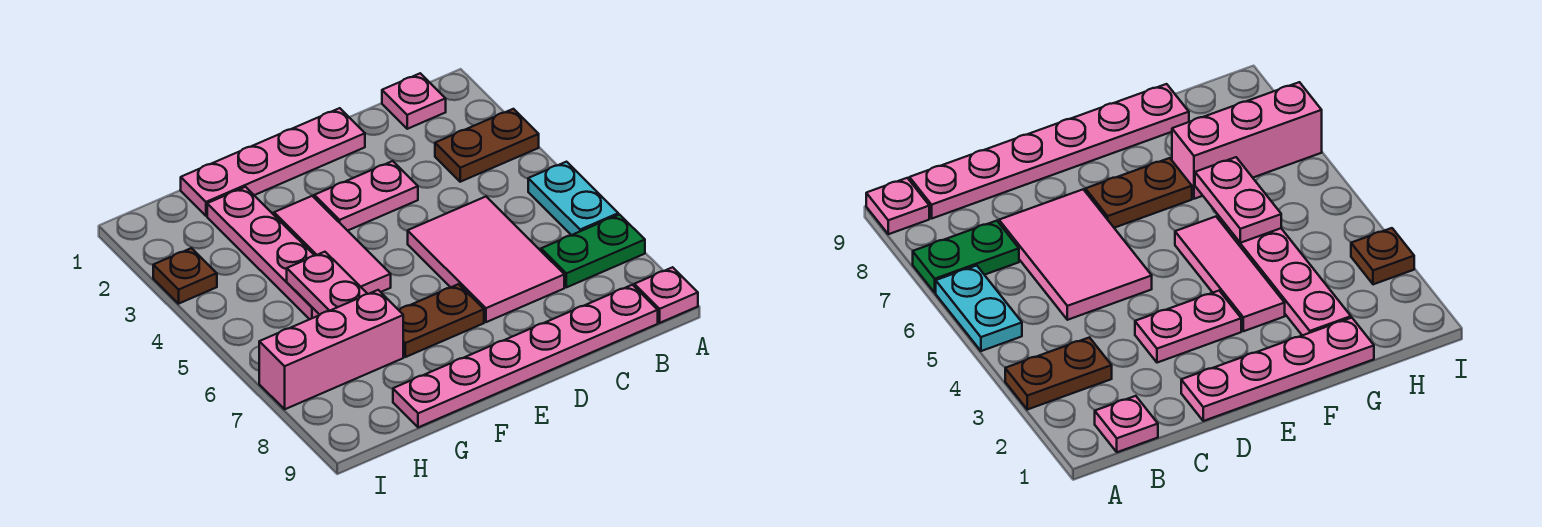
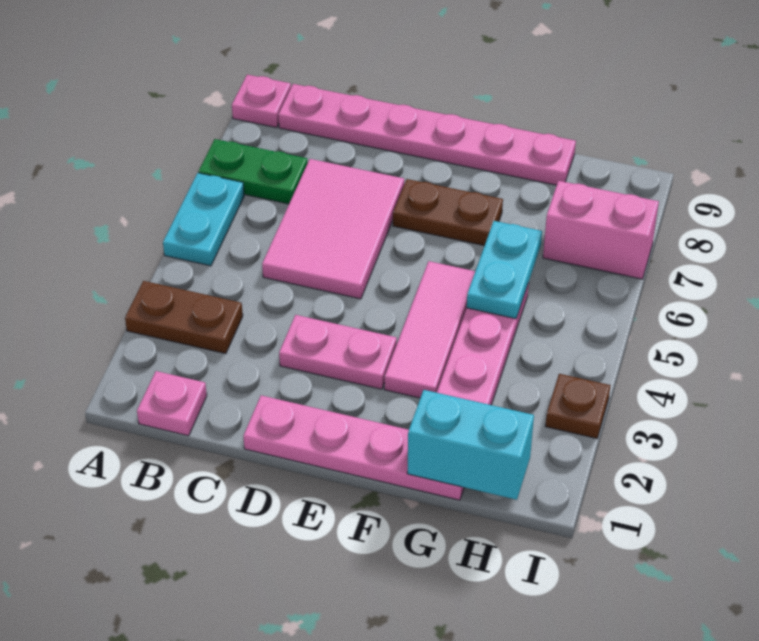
none -> cyan 1x2 brick [407,390,534,500]
pink 1x2 plate [287,252,367,315] -> cyan 1x2 plate [467,221,542,319]
pink 1x3 brick [259,290,403,409] -> pink 1x2 brick [543,181,659,279]

